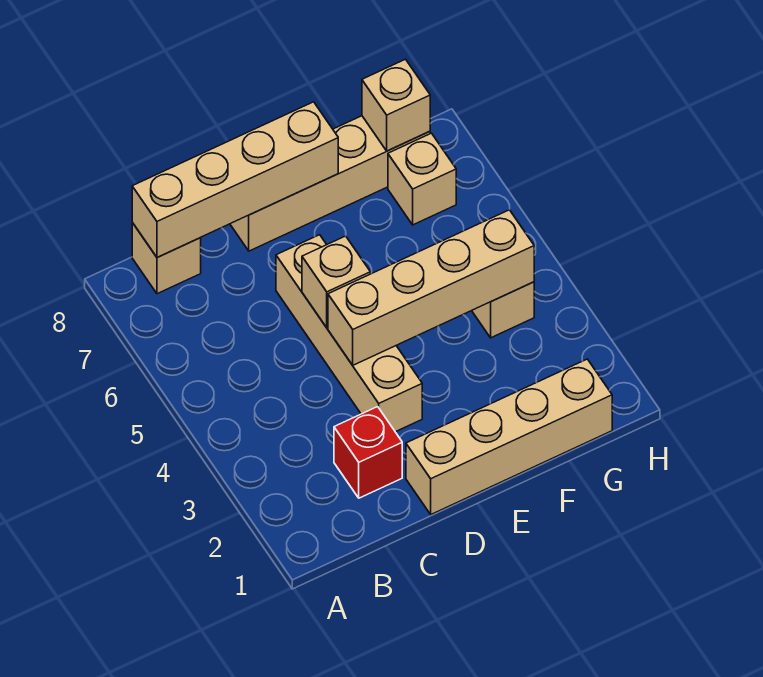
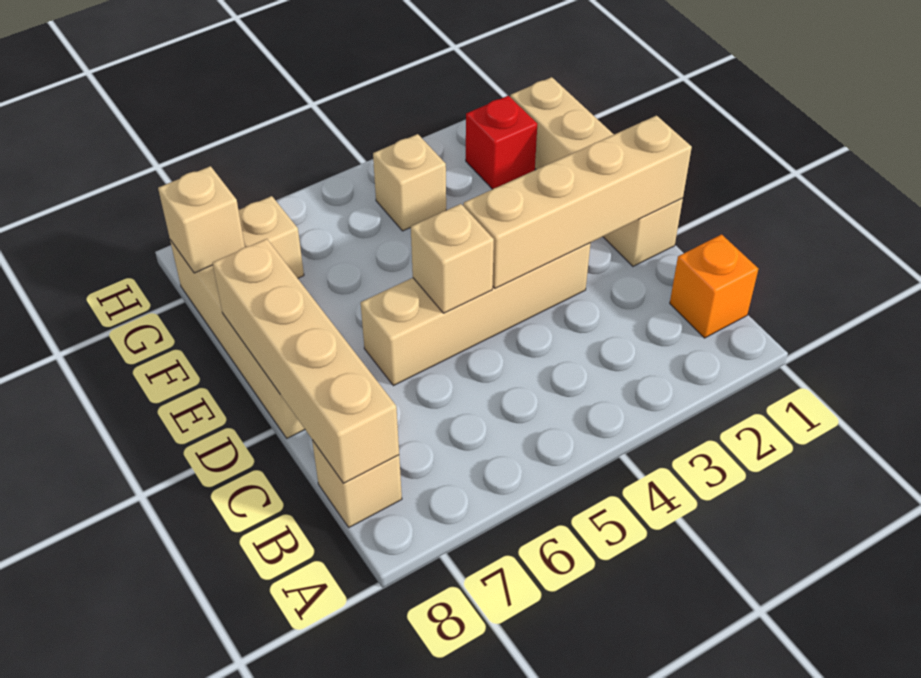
none -> orange 1x1 brick [670,235,758,338]
red 1x1 brick [334,407,402,498] -> red 1x1 brick moved to [466,96,537,189]
tan 1x4 brick [328,210,534,365] -> tan 1x4 brick turned to [463,116,692,288]

